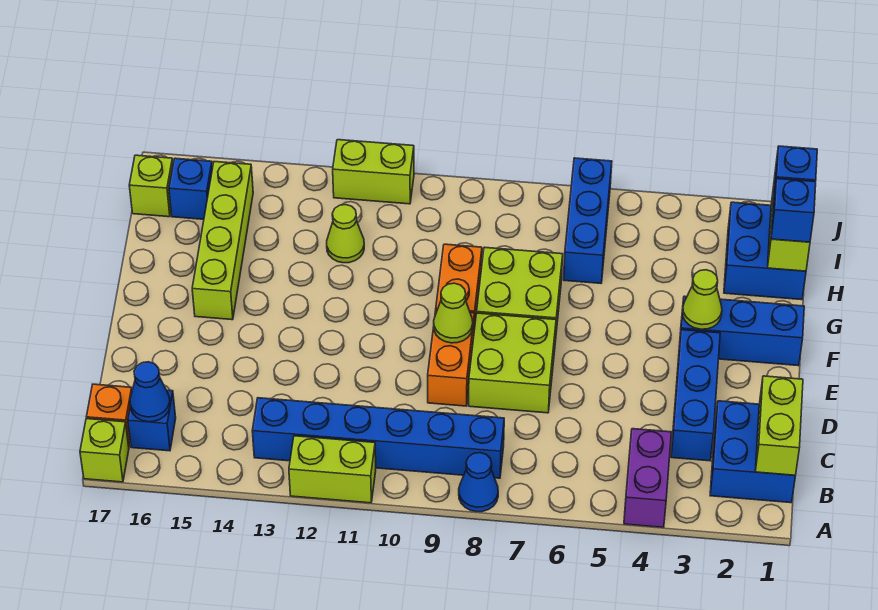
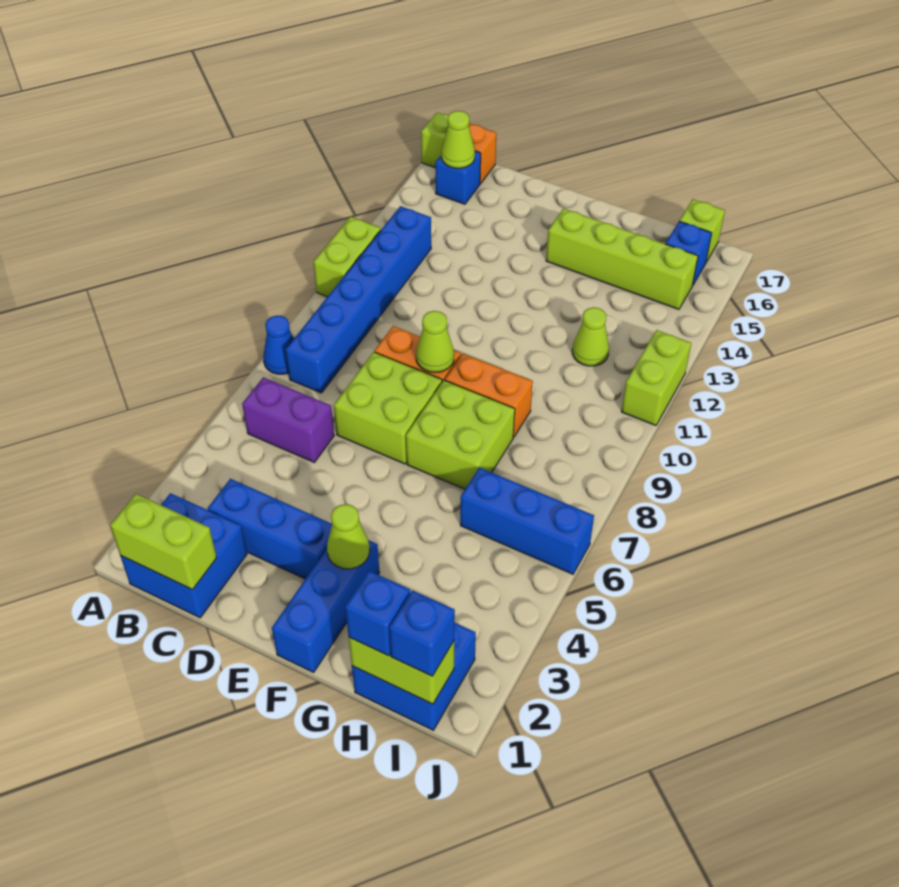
purple 1x2 brick [624,429,671,527] -> purple 1x2 brick moved to [242,377,334,462]
blue 1x1 cone [130,362,170,422] -> lime 1x1 cone [442,111,475,168]

